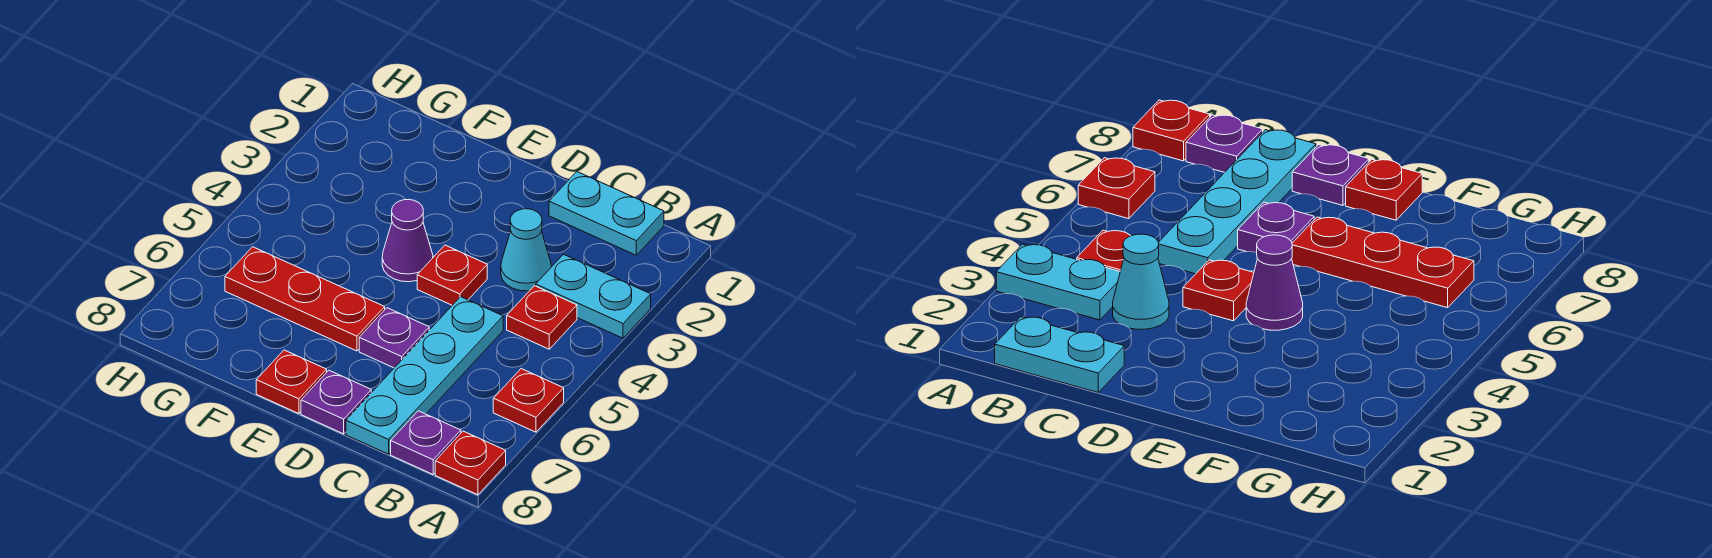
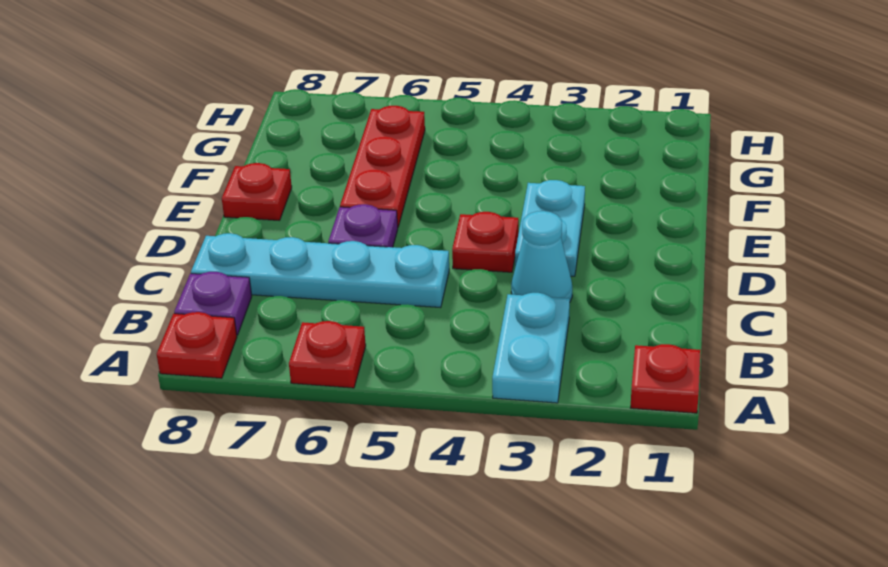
cyan 1x2 plate [549,172,664,255] -> cyan 1x2 plate moved to [515,180,585,276]
red 1x1 plate [507,286,577,349] -> red 1x1 plate moved to [631,344,701,413]
purple 1x1 plate [301,370,371,434] -> none
purple 1x1 cone [382,199,433,282] -> none

